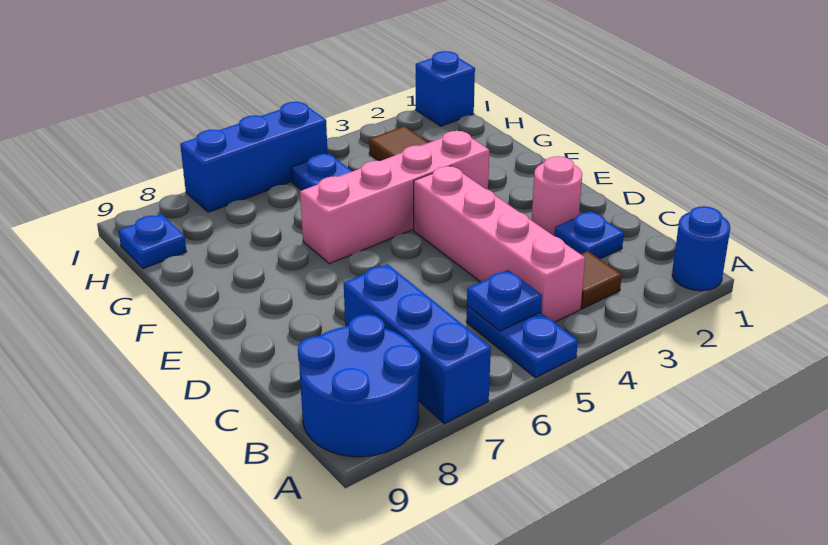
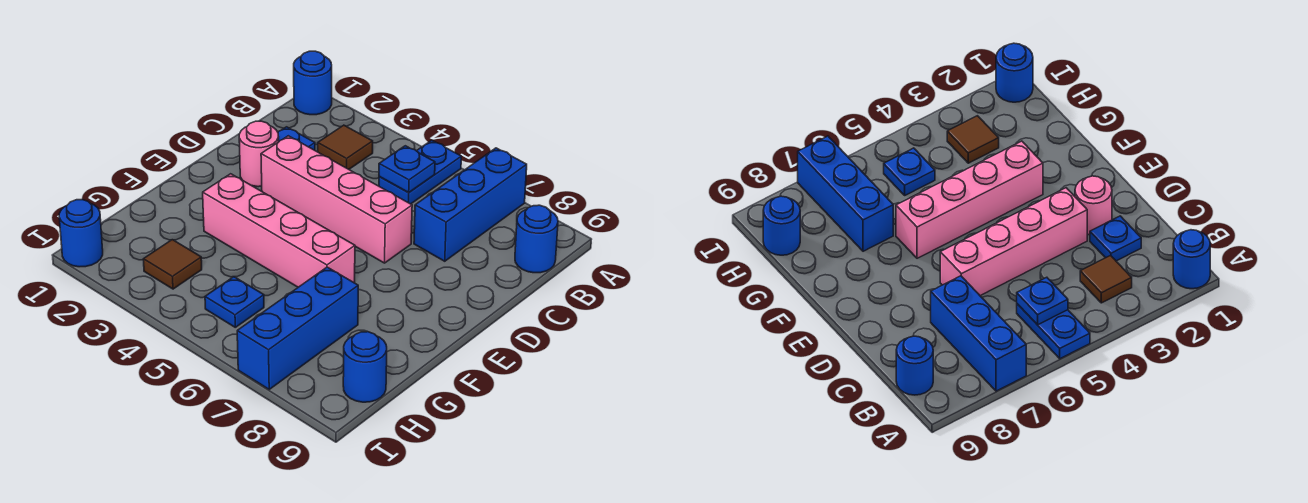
blue 2x2 round brick [298,315,420,457] -> blue 1x1 round brick [515,205,558,273]
pink 1x4 brick [414,166,585,322] -> pink 1x4 brick turned to [261,136,412,263]
blue 1x1 plate [118,214,186,269] -> blue 1x1 round brick [343,332,387,402]
blue 1x1 brick [416,51,475,126] -> blue 1x1 round brick [59,200,103,267]
blue 1x3 brick [180,102,328,212] -> blue 1x3 brick turned to [237,267,358,389]

